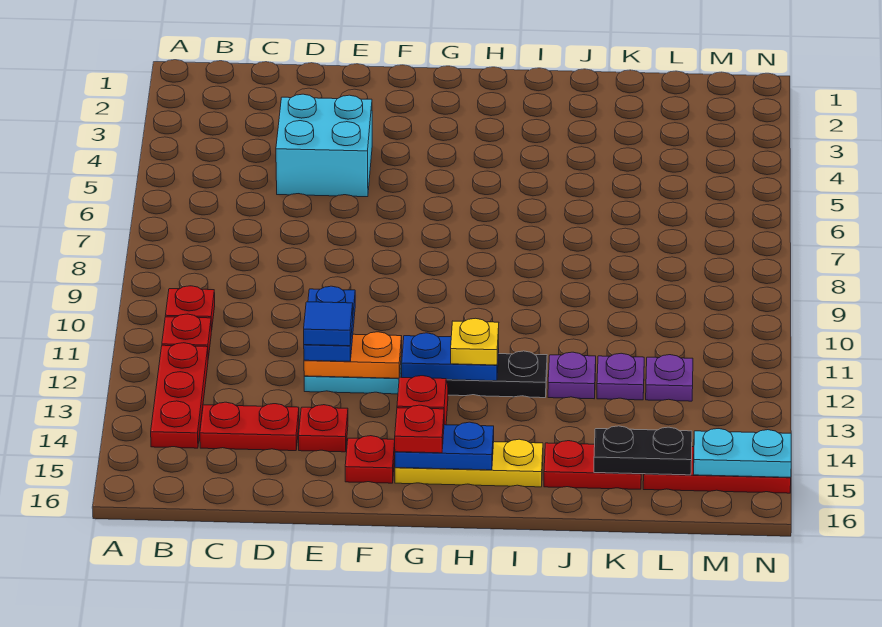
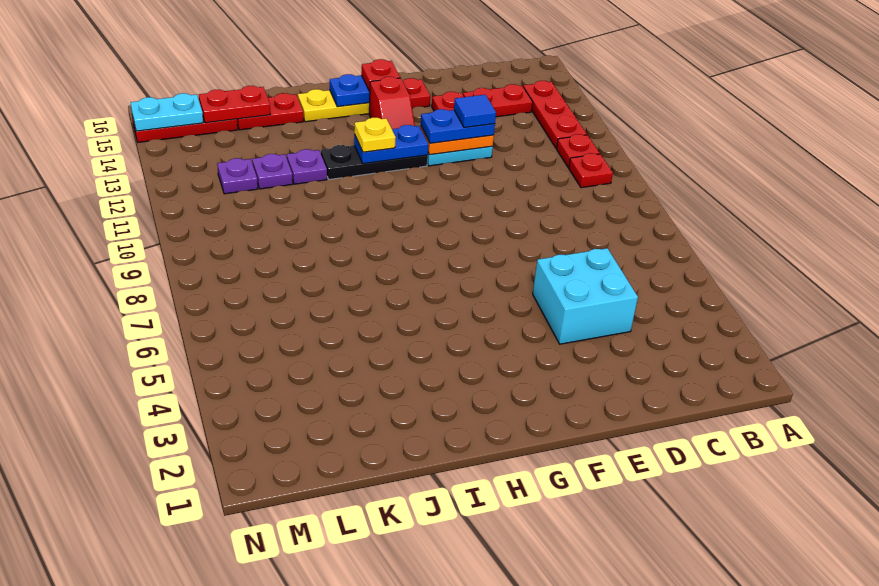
blue 1x2 plate [304,286,355,361] -> blue 1x2 plate turned to [421,109,495,143]
black 1x2 plate [594,426,692,475] -> red 1x2 plate [199,86,270,123]

